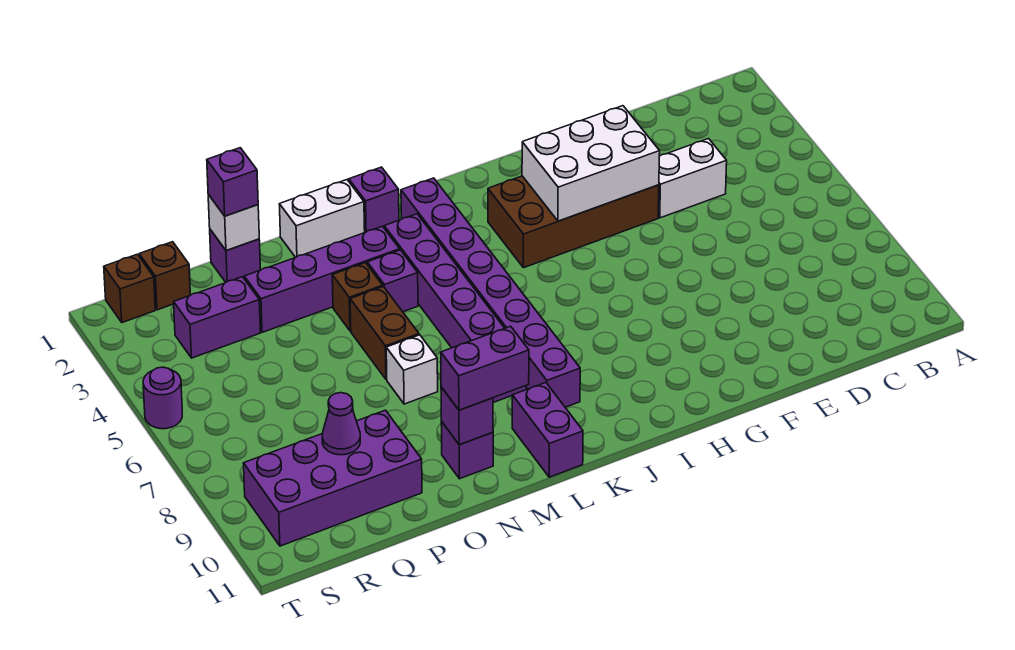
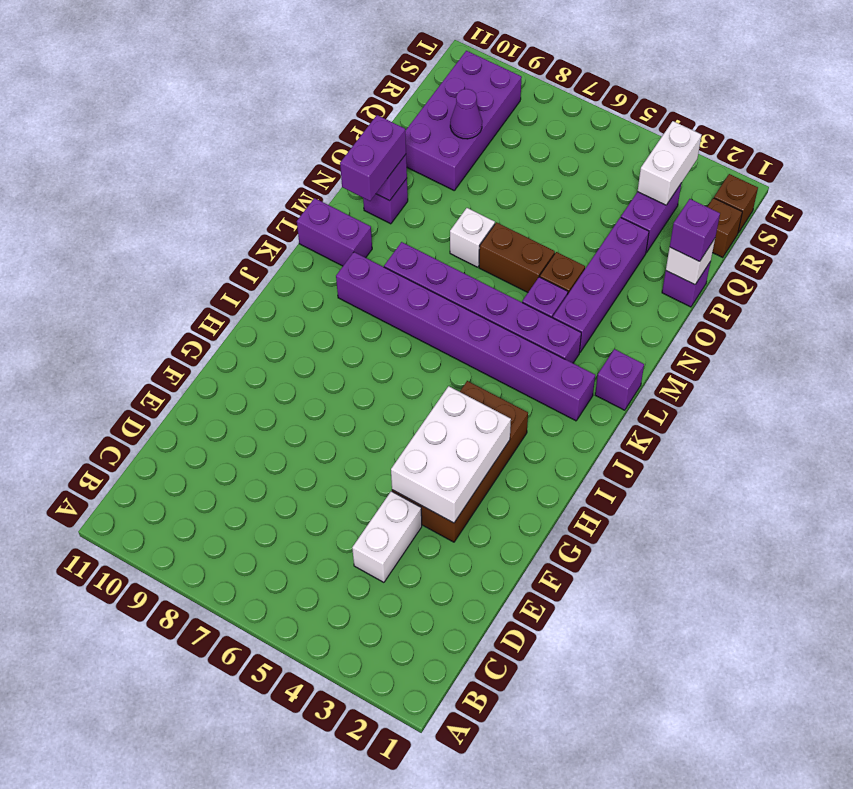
white 1x2 brick [279,180,365,258] -> white 1x2 brick moved to [638,121,702,205]
purple 1x1 round brick [143,367,182,429] -> none

